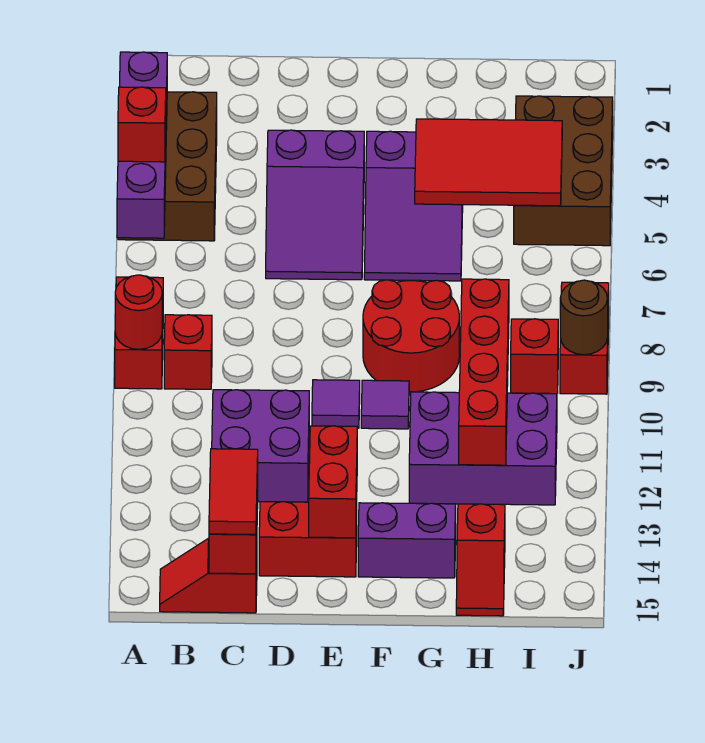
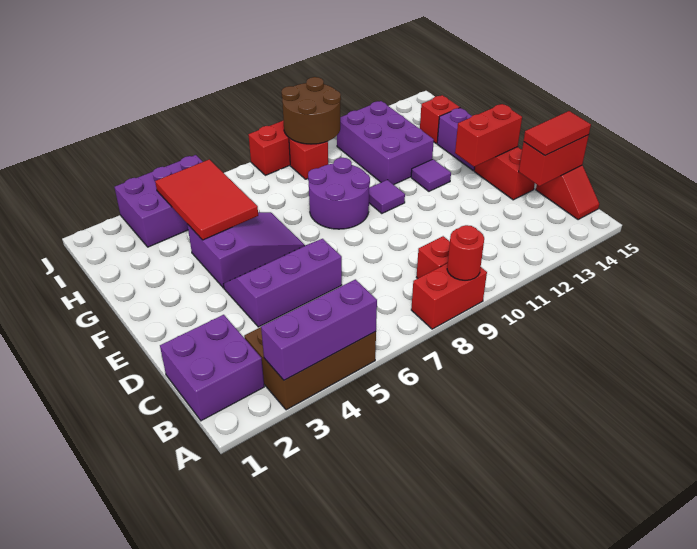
purple 1x4 brick [117,52,167,238] -> purple 1x3 brick [261,279,377,380]
red 1x1 brick [118,87,166,162] -> none
purple 2x2 brick [212,390,309,502] -> purple 2x2 brick moved to [160,315,264,421]
purple 2x3 slope [266,130,364,280] -> purple 2x3 slope turned to [224,239,342,327]
purple 1x1 tile [312,380,360,428] -> purple 1x1 tile moved to [411,159,451,191]
red 2x2 round brick [363,280,459,392] -> purple 2x2 round brick [308,158,370,229]
red 1x4 brick [459,279,509,465] -> none
brown 2x3 brick [514,96,613,246] -> purple 2x3 brick [114,155,203,247]
brown 1x1 round brick [560,280,608,355] -> brown 2x2 round brick [282,77,341,144]

